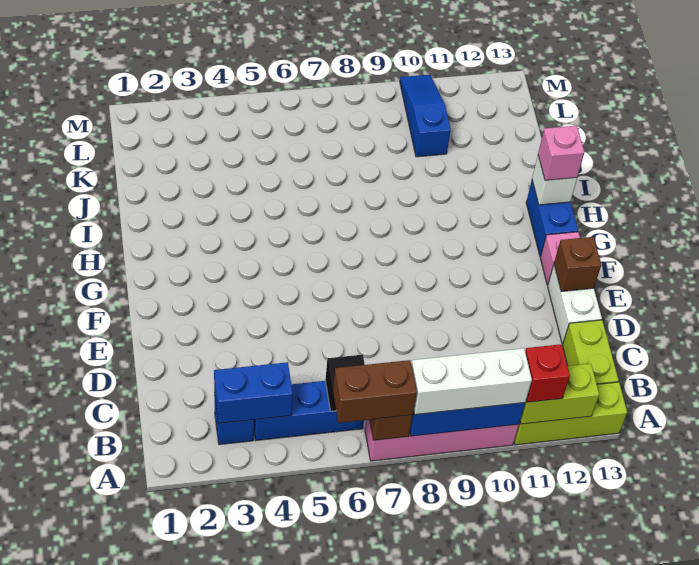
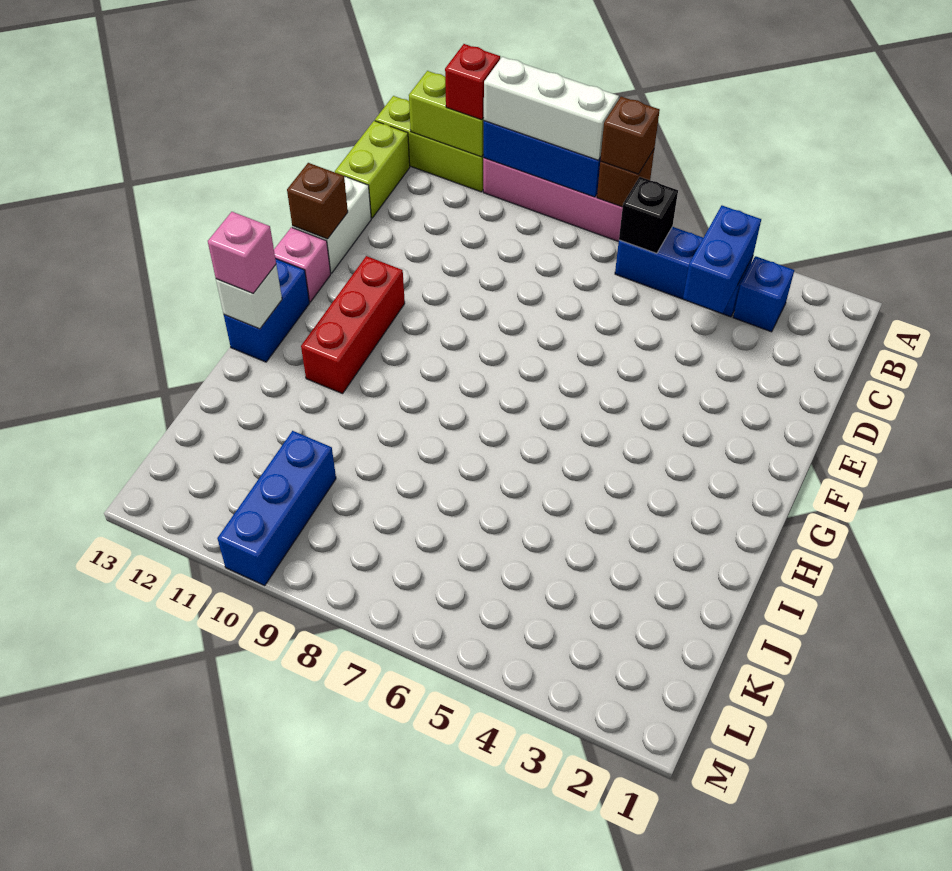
brown 1x2 brick [333,360,417,423] -> brown 1x1 brick [600,97,660,174]
blue 1x2 brick [214,362,293,423] -> blue 1x2 brick turned to [683,206,761,313]
none -> red 1x3 brick [301,256,405,394]
blue 1x3 slope [400,75,451,157] -> blue 1x3 brick [217,431,336,585]

